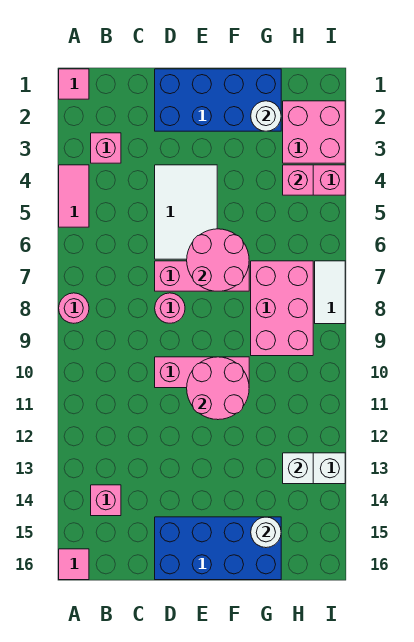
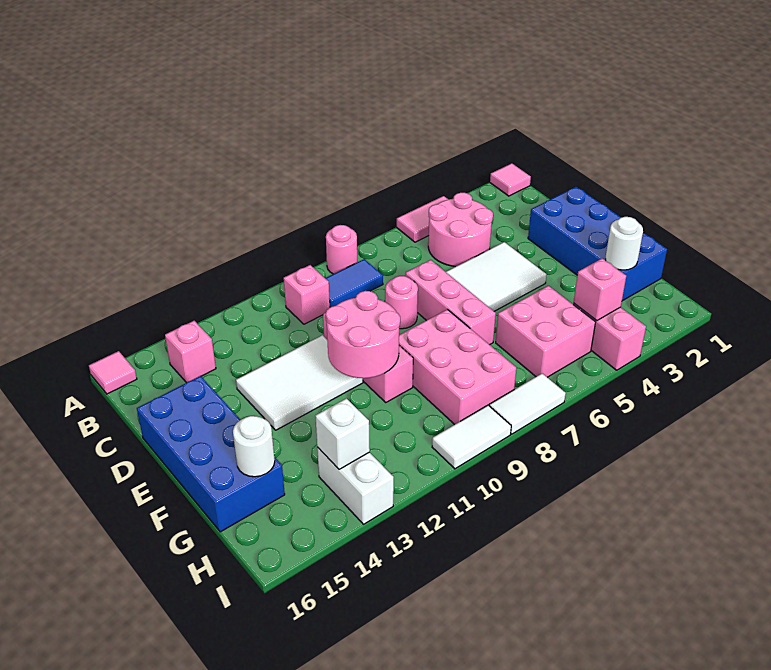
pink 1x1 brick [91,133,121,163] -> pink 1x1 brick moved to [284,265,330,324]
none -> blue 1x2 tile [325,259,383,307]
none -> white 2x3 tile [236,335,363,430]
pink 2x2 round brick [187,229,249,291] -> pink 2x2 round brick moved to [428,193,493,267]
pink 2x3 brick [251,261,313,356] -> pink 2x3 brick turned to [399,309,516,425]
pink 2x2 brick [283,101,345,163] -> pink 2x2 brick moved to [496,286,596,377]
none -> white 1x2 tile [432,405,511,469]

